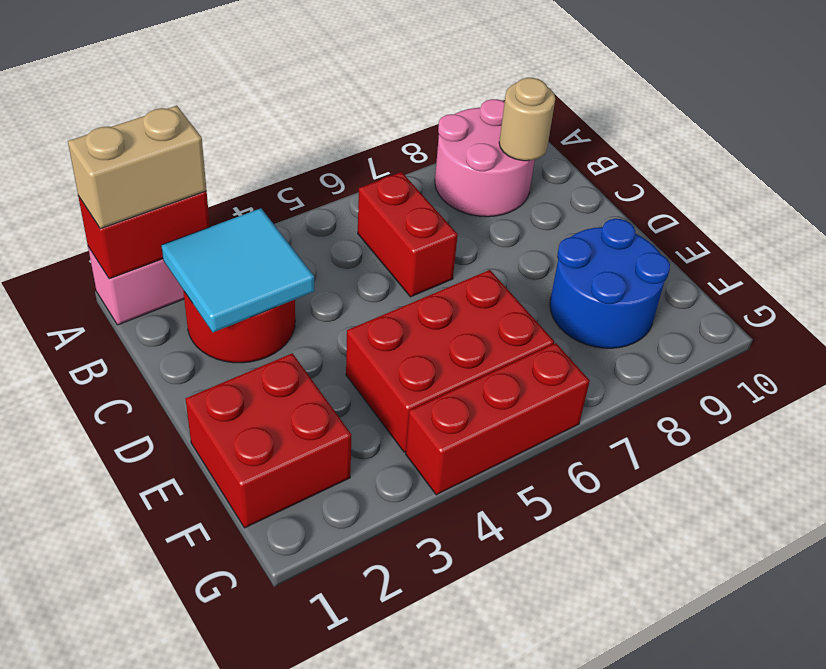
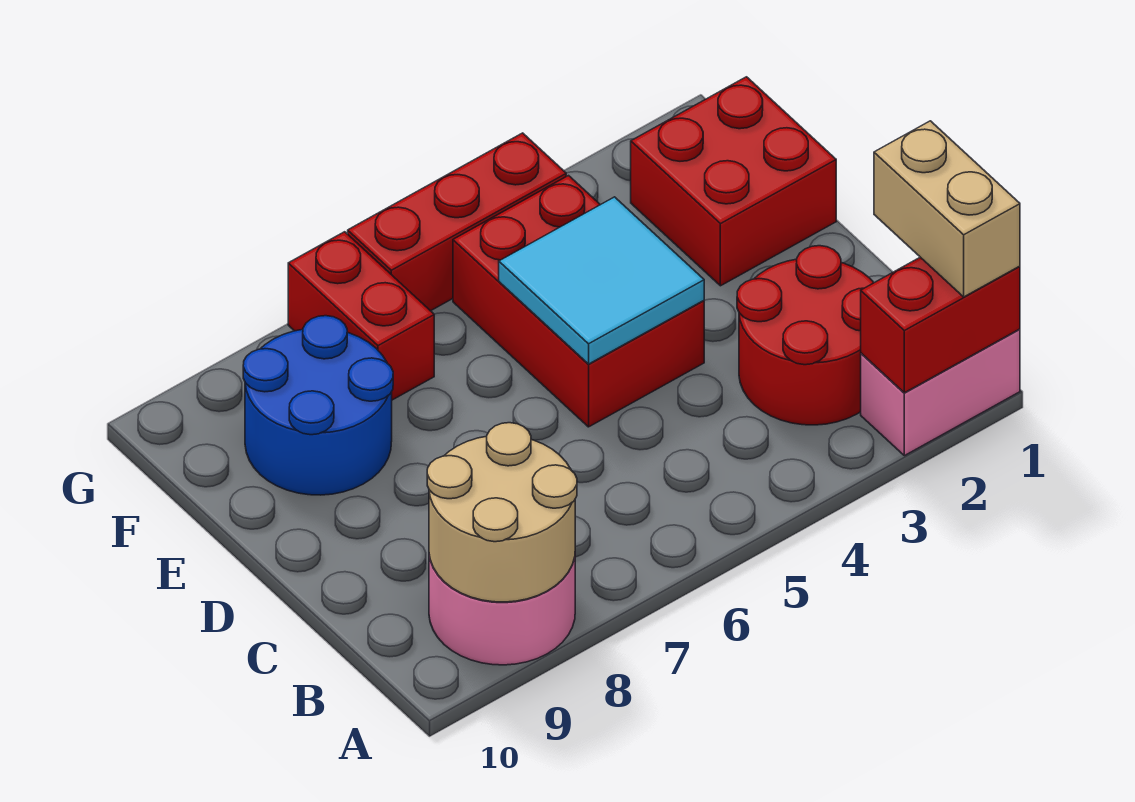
tan 1x2 brick [68,106,207,229] -> tan 1x2 brick turned to [874,121,1020,297]
cyan 2x2 tile [161,208,314,332] -> cyan 2x2 tile moved to [499,197,704,364]
red 1x2 brick [358,172,458,297] -> red 1x2 brick moved to [288,232,434,400]
tan 1x1 round brick [499,78,555,161] -> tan 2x2 round brick [427,423,577,602]
red 2x3 brick [346,270,554,452] -> red 2x3 brick turned to [453,176,704,427]

